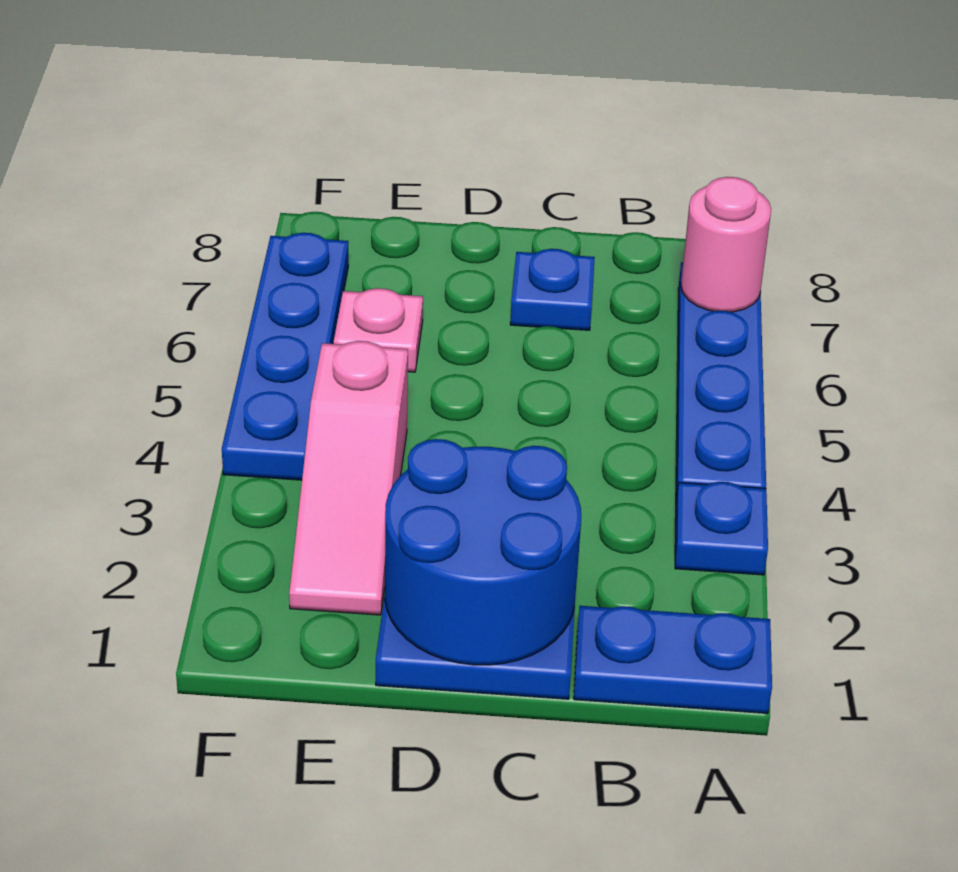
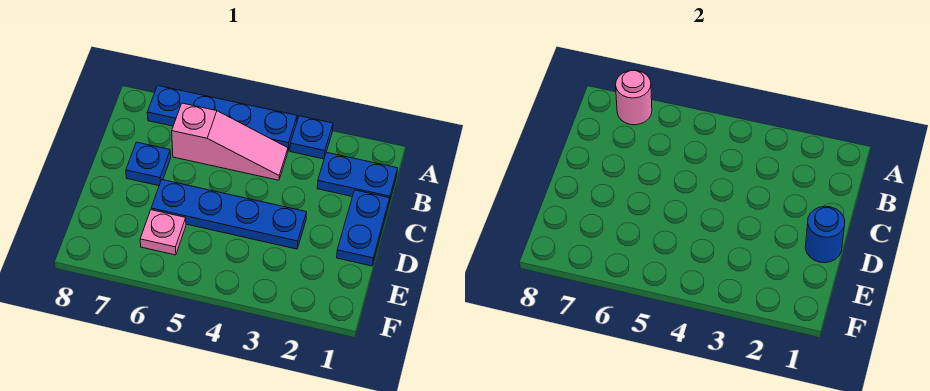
blue 1x2 plate [574,606,772,713] -> blue 1x2 plate turned to [317,152,398,203]
blue 2x2 round brick [385,439,581,665] -> blue 1x1 round brick [805,206,845,263]
pink 1x3 slope [289,341,408,615] -> pink 1x3 slope moved to [172,103,288,180]
blue 1x4 plate [222,233,348,480] -> blue 1x4 plate moved to [151,180,307,249]

